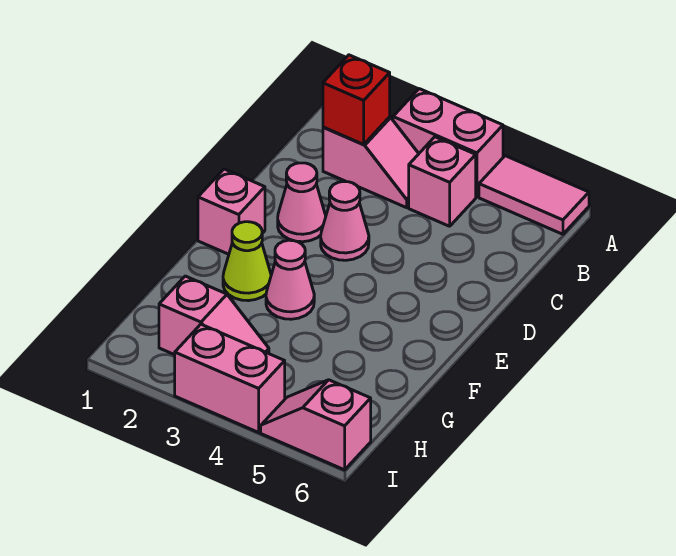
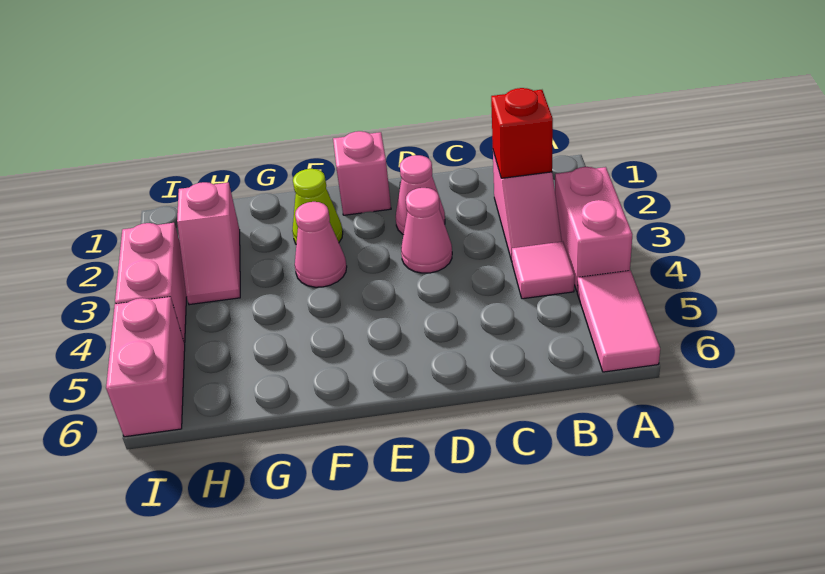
pink 1x1 brick [409,137,476,226] -> pink 1x1 tile [512,242,574,299]
pink 1x2 slope [261,380,371,470] -> pink 1x2 brick [106,297,185,437]

